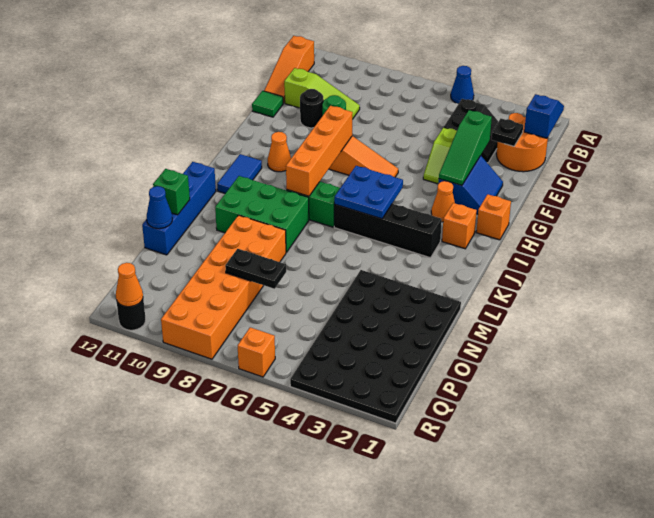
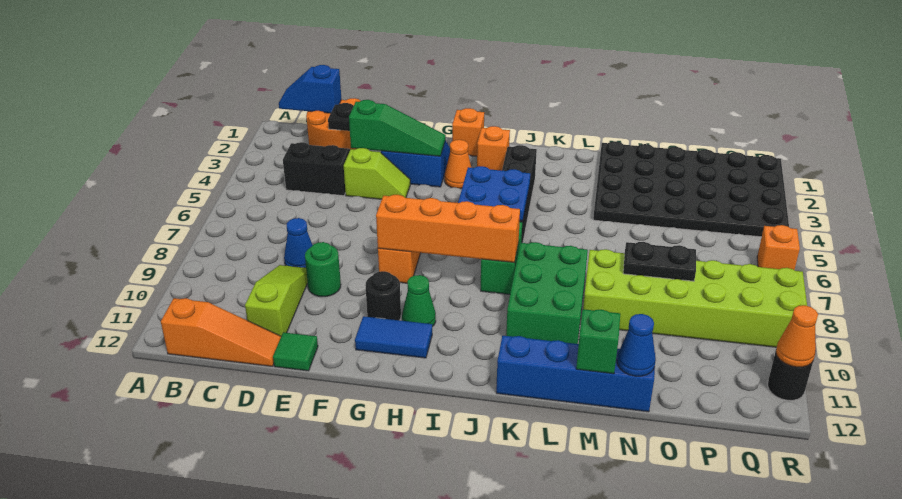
blue 1x1 cone [451,66,474,104] -> blue 1x1 cone moved to [284,218,313,268]
black 1x1 round brick [300,89,323,128] -> black 1x1 round brick moved to [365,271,401,320]
orange 1x1 cone [268,132,291,172] -> green 1x1 cone [402,275,436,327]
blue 1x2 tile [217,154,262,193] -> blue 1x2 tile moved to [355,316,432,358]
orange 2x6 brick [161,215,286,359] -> lime 2x6 brick [583,249,807,347]
black 1x2 plate [225,249,286,289] -> black 1x2 plate turned to [623,242,696,281]

